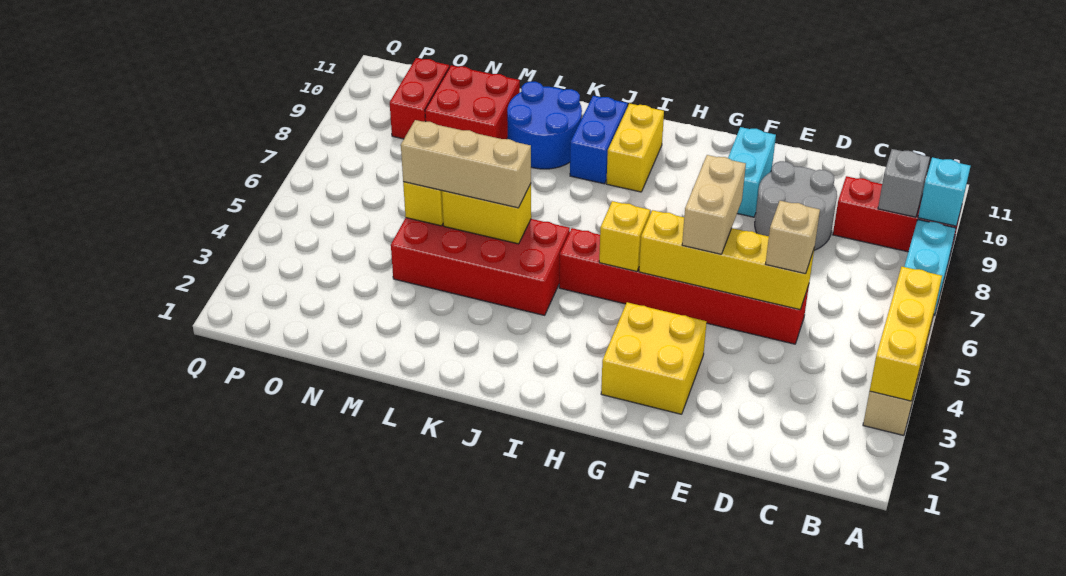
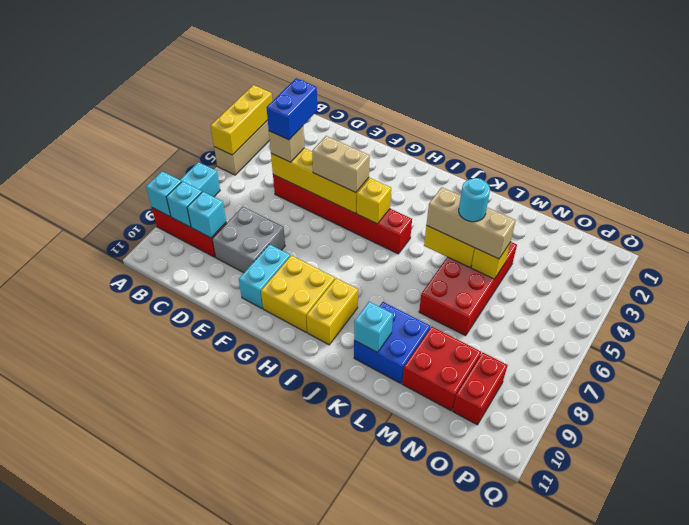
grey 1x1 brick [878,149,930,217] -> cyan 1x1 brick [166,181,202,227]
none -> cyan 1x1 brick [187,192,226,238]
grey 2x2 round brick [755,161,837,250] -> grey 2x2 brick [212,207,285,273]
yellow 2x2 brick [601,302,707,414] -> yellow 2x2 brick moved to [261,255,335,332]
tan 1x2 brick [682,155,746,254] -> tan 1x2 brick turned to [312,136,370,193]
red 2x4 brick [391,218,570,315] -> red 2x4 brick turned to [419,242,517,336]
blue 1x2 brick [570,96,627,184] -> blue 1x2 brick moved to [267,78,317,140]
blue 2x2 round brick [507,82,582,169] -> blue 2x2 brick [354,302,430,383]
none -> cyan 1x1 brick [354,302,393,353]
none -> cyan 1x1 round brick [459,178,490,222]

